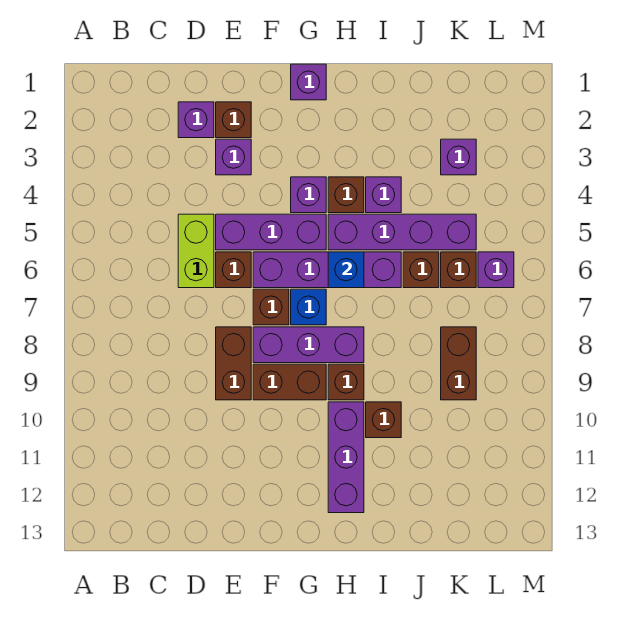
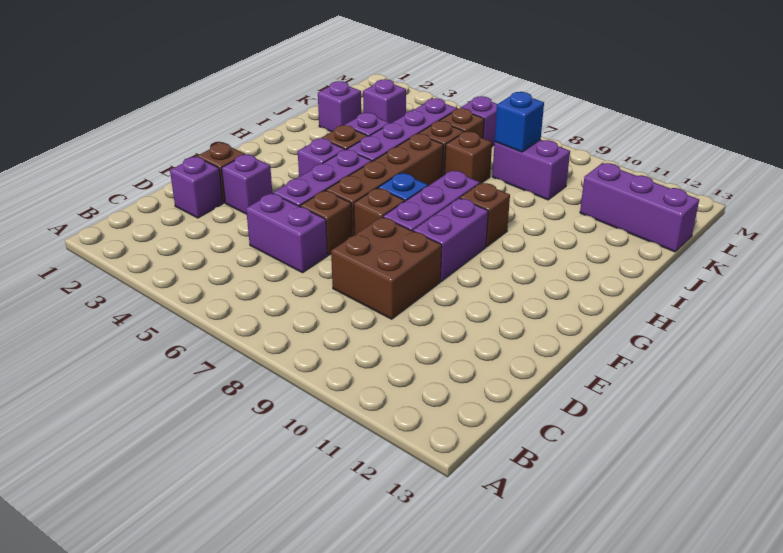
lime 1x2 brick [178,214,214,288] -> purple 1x2 brick [246,193,327,273]
brown 1x2 brick [216,327,251,400] -> brown 2x2 brick [331,217,442,319]
purple 1x4 brick [253,252,401,288] -> brown 1x4 brick [326,134,443,236]
brown 1x2 brick [253,364,326,400] -> purple 1x2 brick [413,198,488,281]
purple 1x1 brick [291,64,326,100] -> purple 1x1 brick moved to [318,81,361,132]
blue 1x1 brick [328,252,364,288] -> blue 1x1 brick moved to [495,92,544,152]
purple 1x3 brick [328,402,364,513] -> purple 1x3 brick moved to [580,163,699,252]
brown 1x1 brick [366,402,401,438] -> brown 1x1 brick moved to [445,132,492,183]
brown 1x2 brick [441,327,476,400] -> purple 1x2 brick [492,140,570,200]

